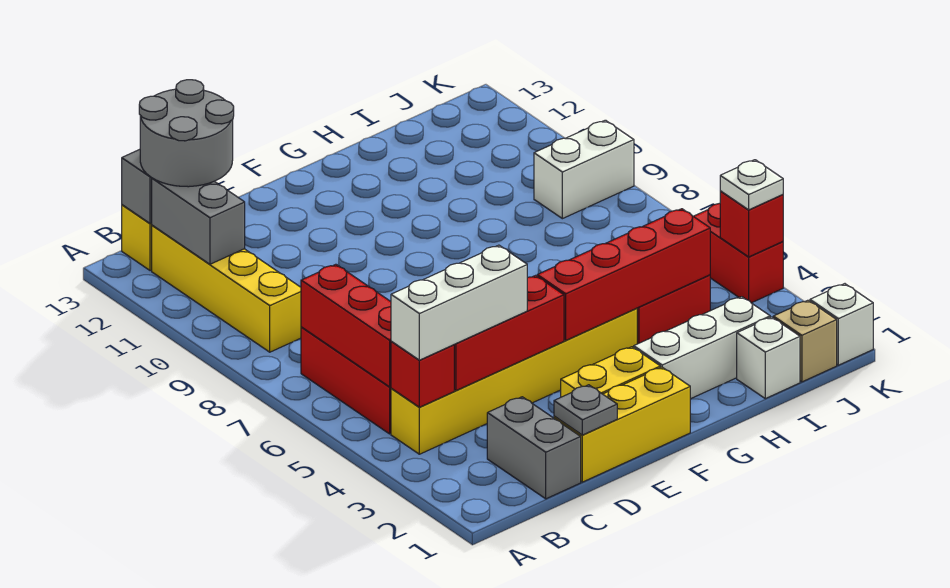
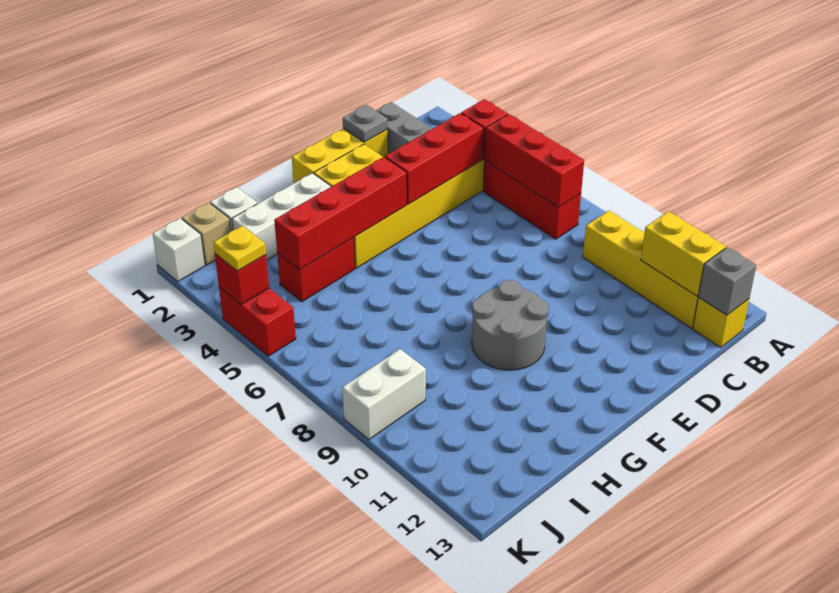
white 1x3 brick [391,245,527,360] -> none
grey 1x2 brick [152,178,245,264] -> yellow 1x2 brick [641,211,726,296]
grey 2x2 round brick [139,80,234,187] -> grey 2x2 round brick moved to [472,280,549,370]
white 1x1 plate [720,160,783,210] -> yellow 1x1 plate [213,226,266,271]

